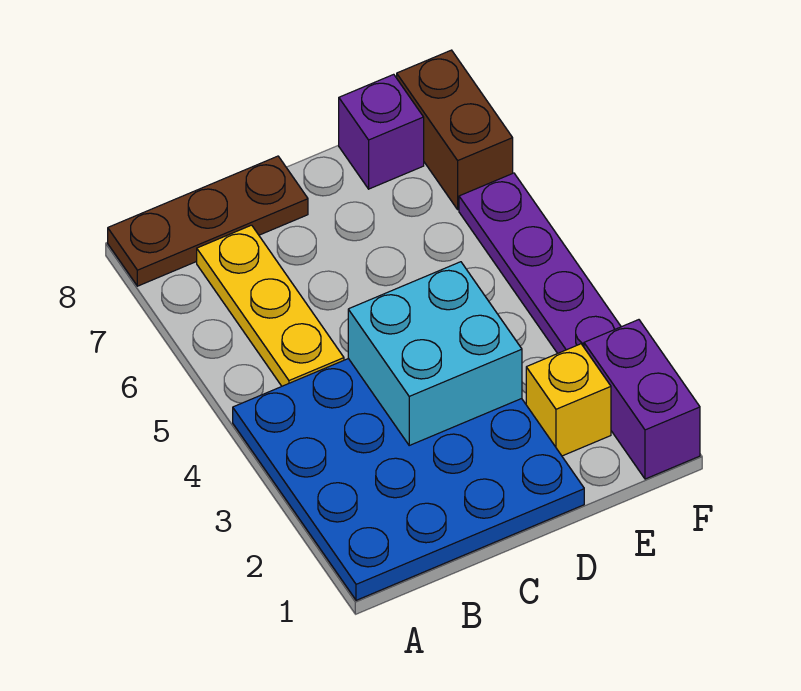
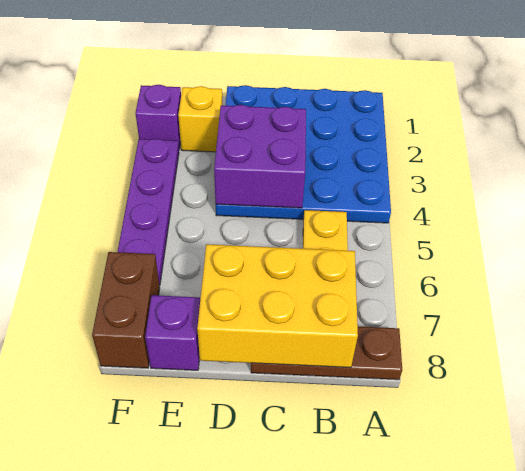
none -> yellow 2x3 brick [197,244,358,368]
cyan 2x2 brick [348,262,522,445] -> purple 2x2 brick [214,105,306,208]
purple 1x2 brick [584,320,700,479] -> purple 1x1 brick [136,85,181,149]

